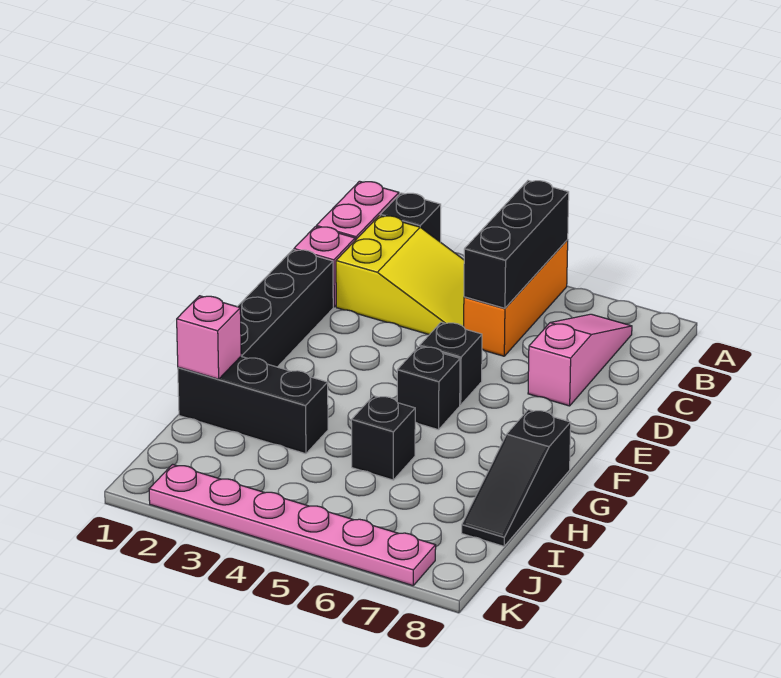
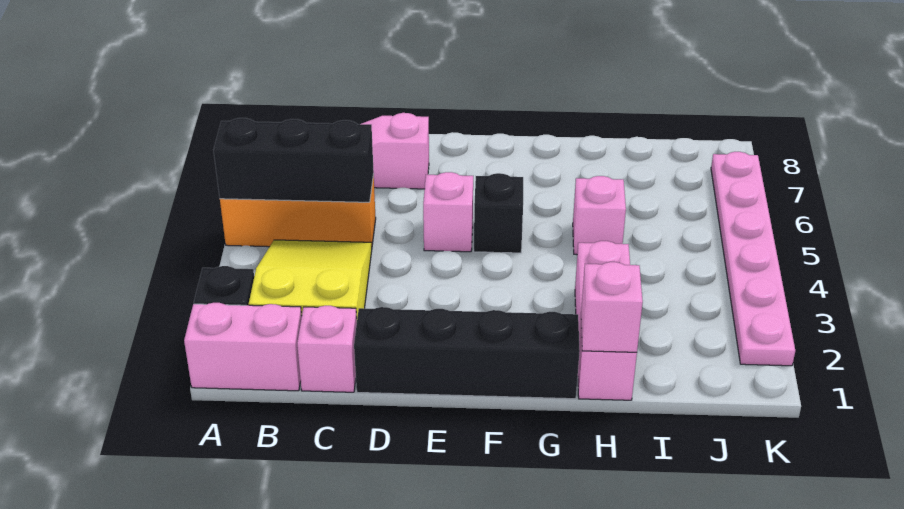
black 1x1 brick [420,322,482,405] -> pink 1x1 brick [423,172,473,252]
black 1x3 slope [462,410,571,546] -> none
black 1x3 brick [178,357,328,454] -> pink 1x3 brick [575,241,637,400]
black 1x1 brick [351,396,415,480] -> pink 1x1 brick [573,176,626,255]

